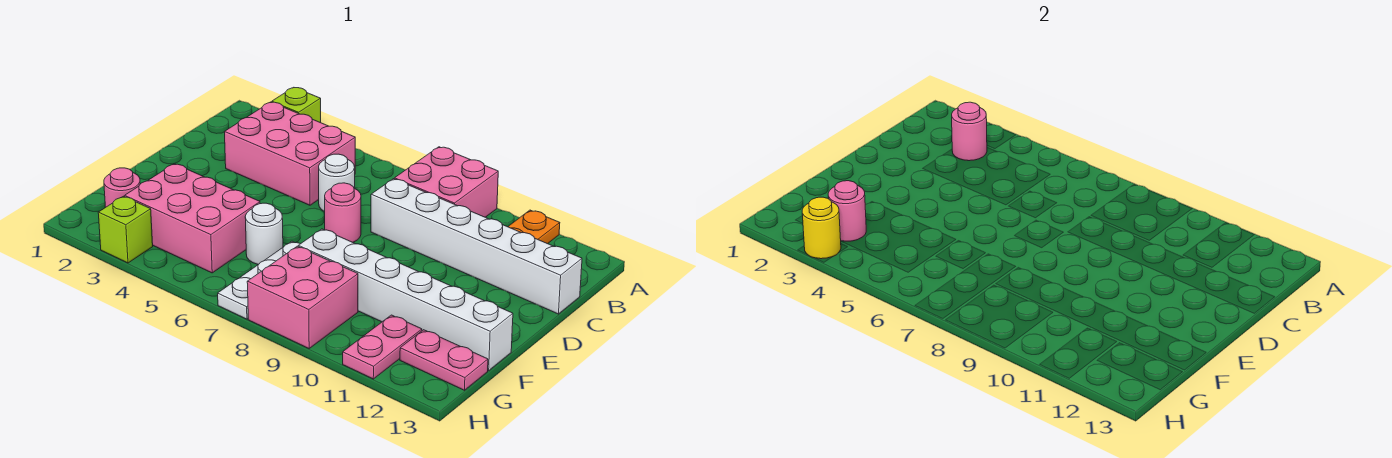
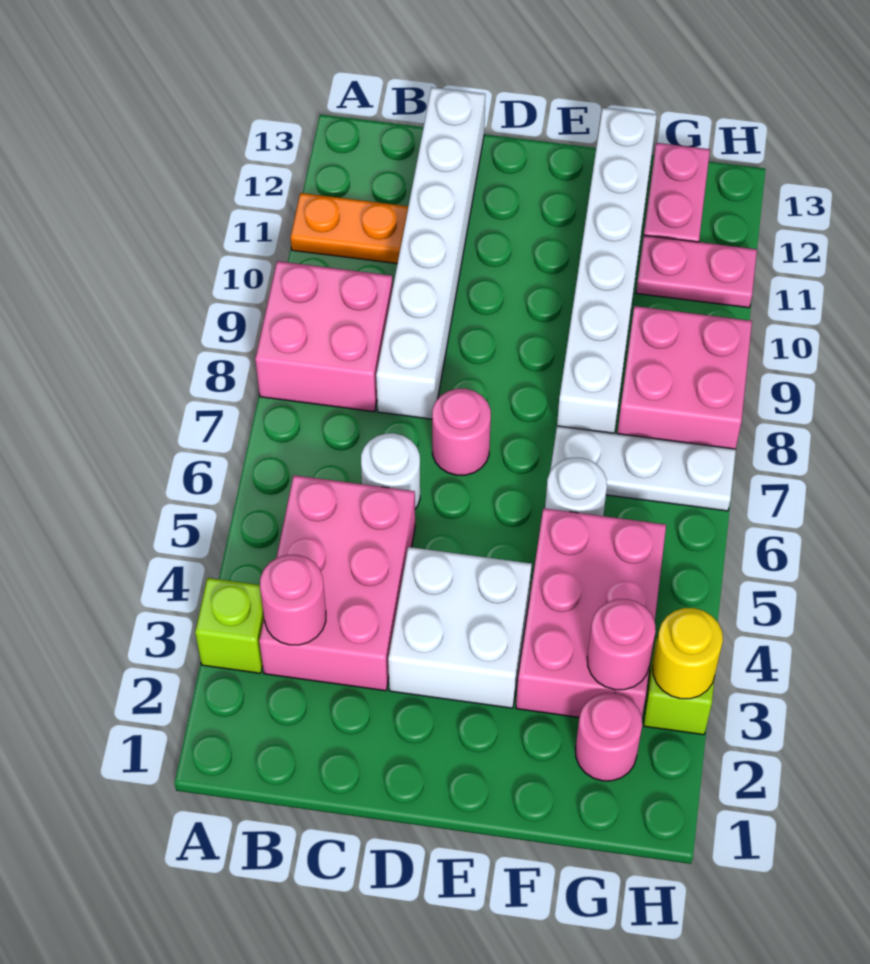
none -> white 2x2 brick [388,547,532,708]

